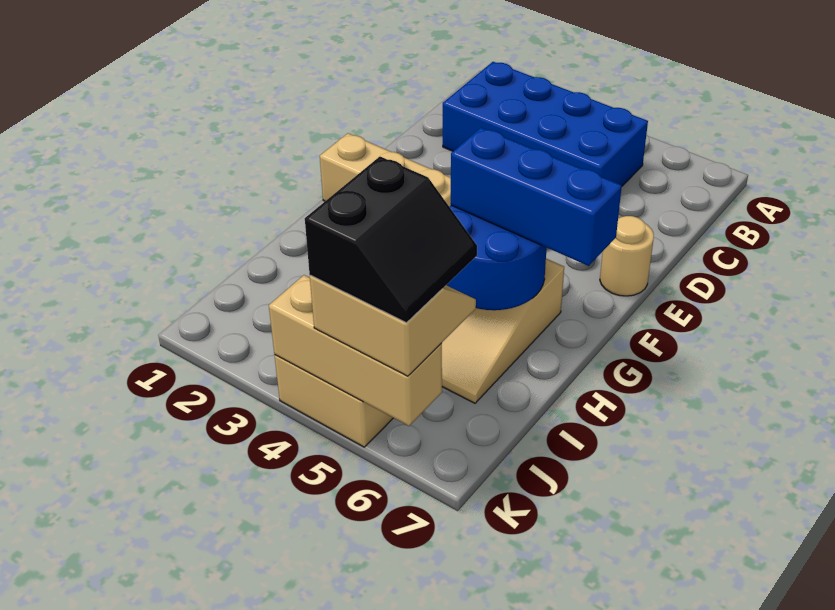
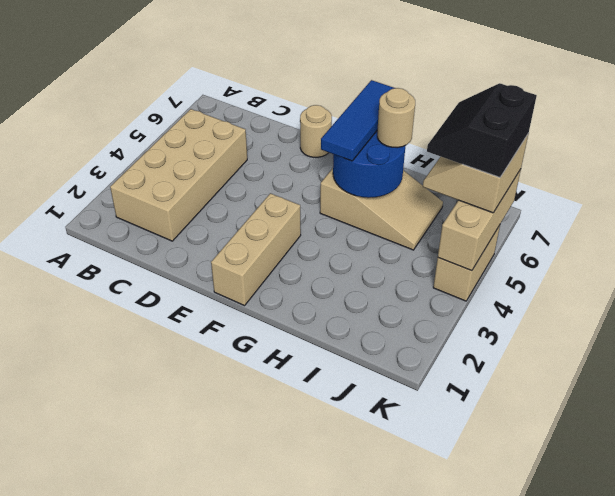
blue 2x4 brick [443,62,648,186] -> tan 2x4 brick [110,109,247,241]
blue 1x3 brick [451,128,622,266] -> blue 1x3 tile [321,80,394,161]
none -> tan 1x1 round brick [377,88,415,148]
black 2x2 slope [305,157,477,323] -> black 2x2 slope turned to [427,83,537,177]

